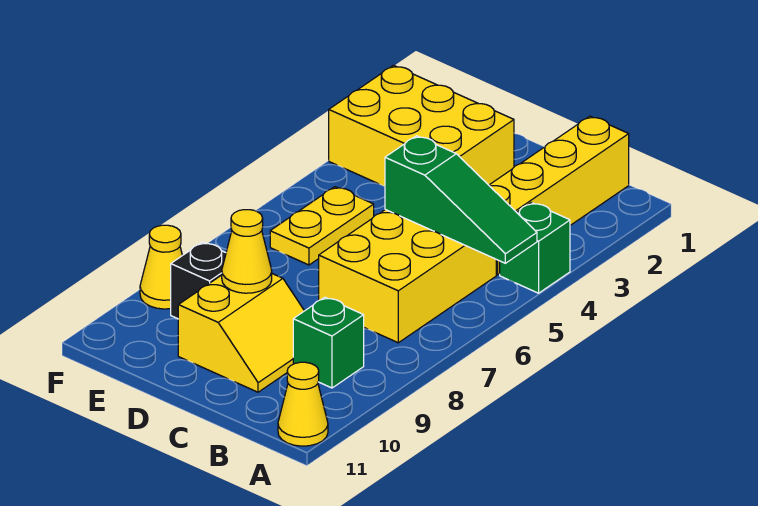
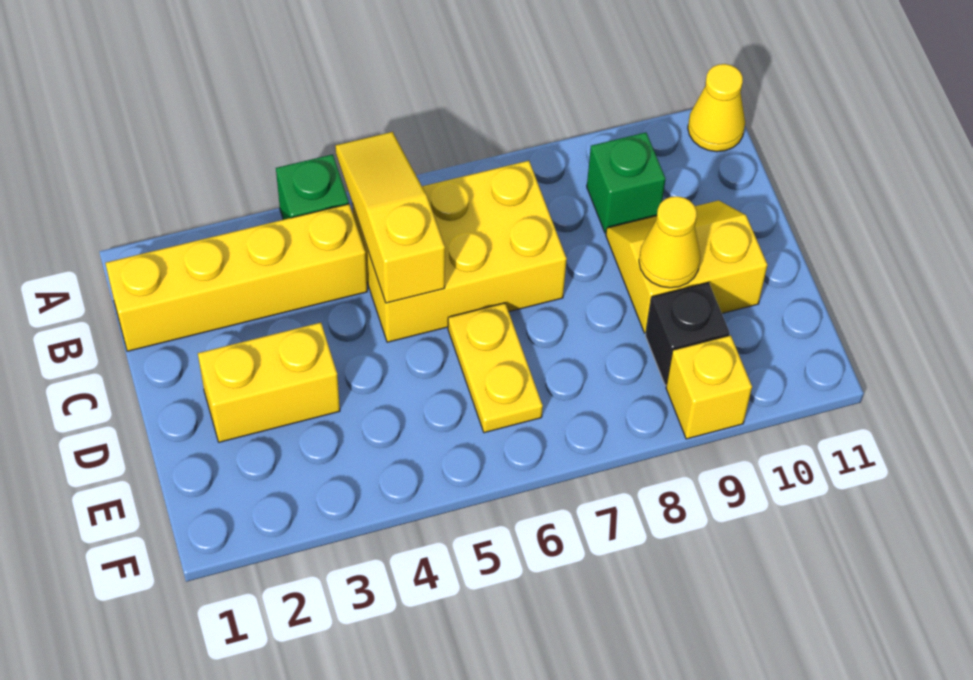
green 1x3 slope [385,136,537,263] -> yellow 1x3 slope [336,132,445,303]
yellow 2x3 brick [329,65,514,187] -> yellow 1x2 brick [198,323,340,442]
yellow 1x2 plate [270,187,374,265] -> yellow 1x2 plate turned to [448,303,543,433]
yellow 1x1 cone [140,225,182,309] -> yellow 1x1 brick [666,335,752,439]

